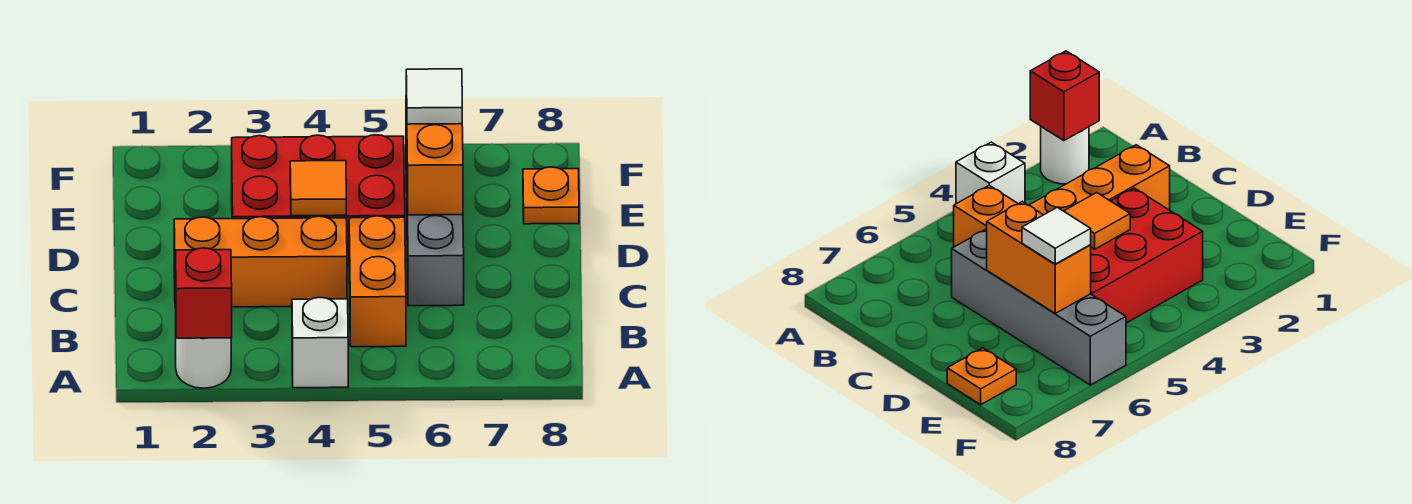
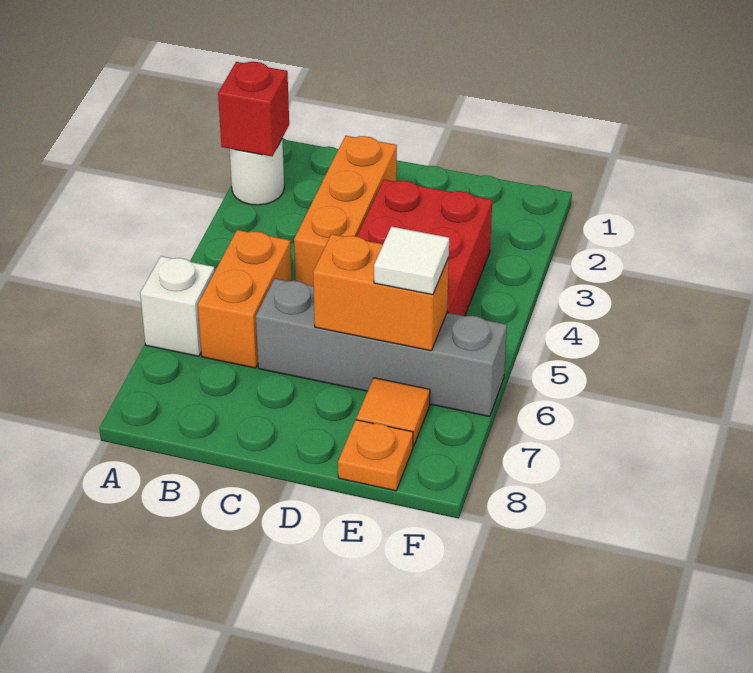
white 1x1 brick [292,298,348,388] -> white 1x1 brick moved to [140,256,215,356]
orange 1x2 brick [349,216,406,347] -> orange 1x2 brick turned to [198,230,292,368]
orange 1x1 tile [290,161,346,216] -> orange 1x1 tile moved to [356,378,430,447]

